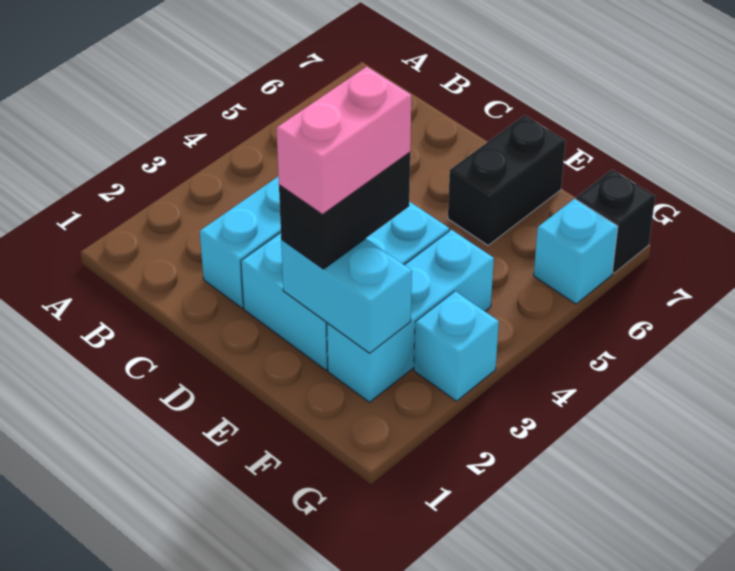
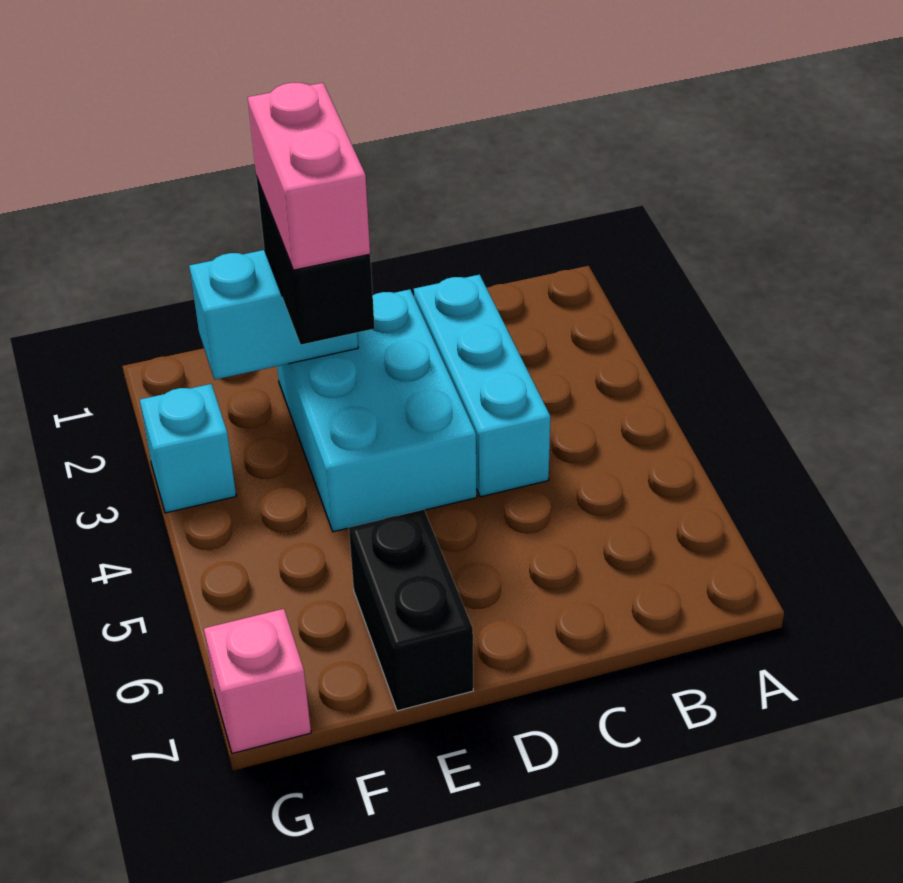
cyan 1x3 brick [327,230,494,402] -> none
cyan 1x1 brick [534,199,618,304] -> none
black 1x1 brick [576,170,655,273] -> pink 1x1 brick [204,609,311,754]

